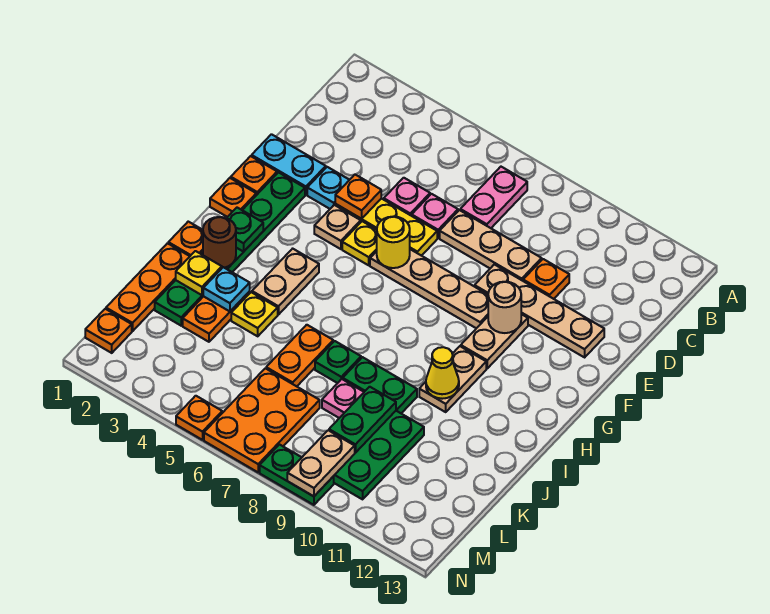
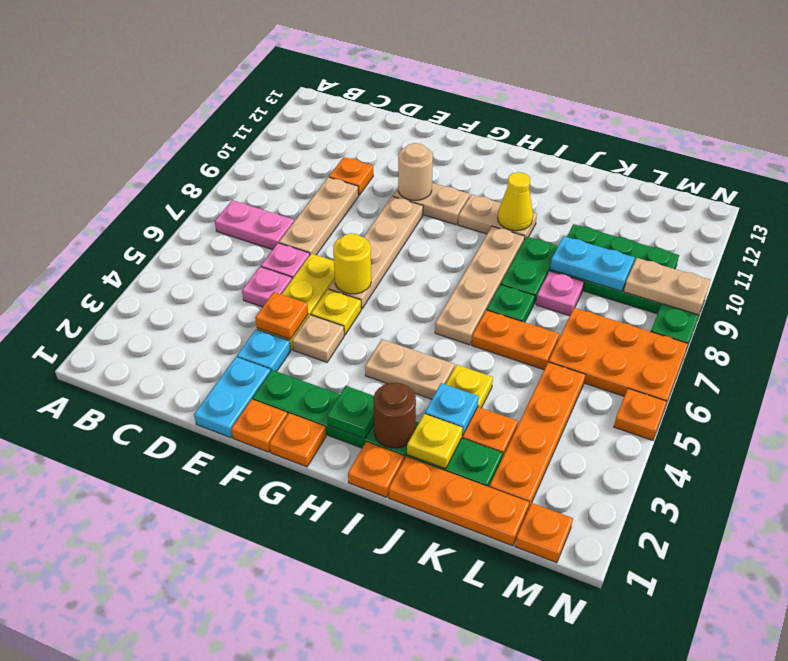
tan 1x4 plate [475,264,604,357] -> tan 1x4 plate moved to [435,226,525,345]
green 1x2 plate [329,387,396,453] -> cyan 1x2 plate [550,236,635,291]
none -> orange 1x4 plate [489,362,585,509]

